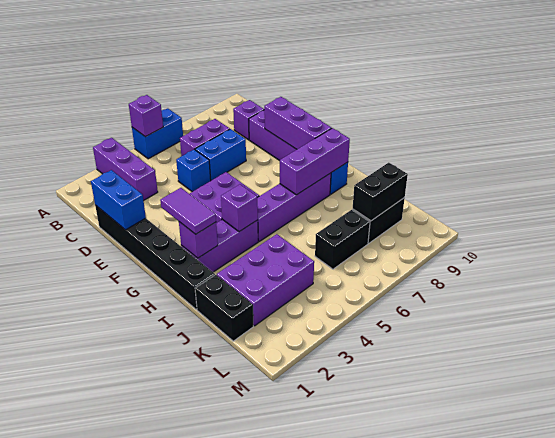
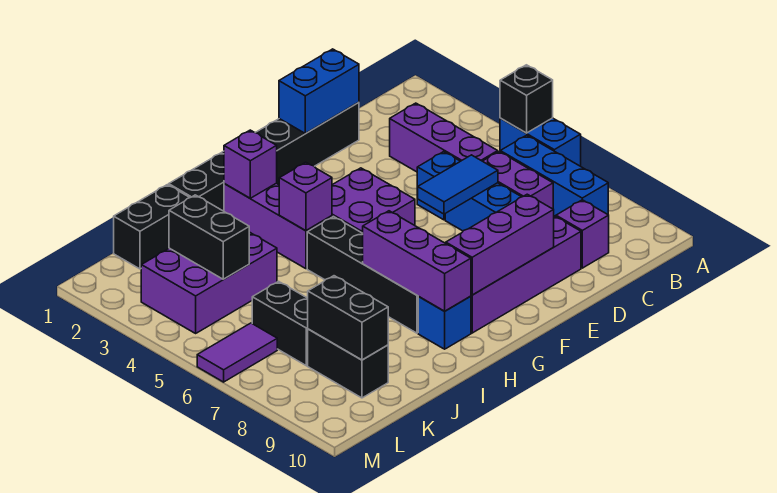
purple 1x3 brick [93,138,158,200] -> purple 1x3 brick turned to [390,103,498,172]
purple 1x1 brick [129,95,163,137] -> black 1x1 brick [500,65,553,133]
none -> blue 1x3 brick [500,135,608,216]
none -> blue 1x2 tile [418,155,498,214]
purple 1x2 tile [160,188,216,234] -> purple 1x2 tile moved to [197,323,277,382]
purple 1x4 brick [257,173,331,242] -> black 1x4 brick [307,217,419,333]
purple 2x3 brick [217,234,314,326] -> purple 2x3 brick turned to [141,232,277,333]
none -> black 1x2 brick [169,195,249,279]

